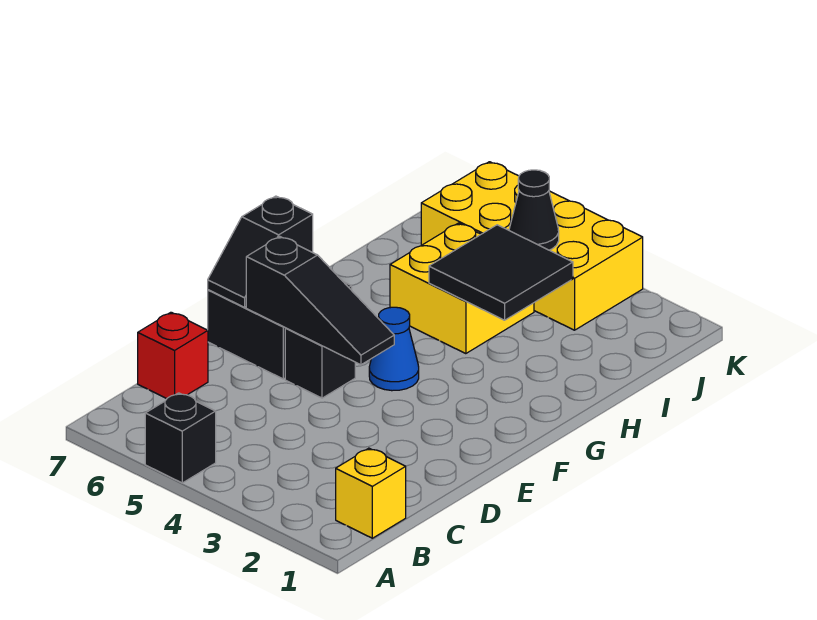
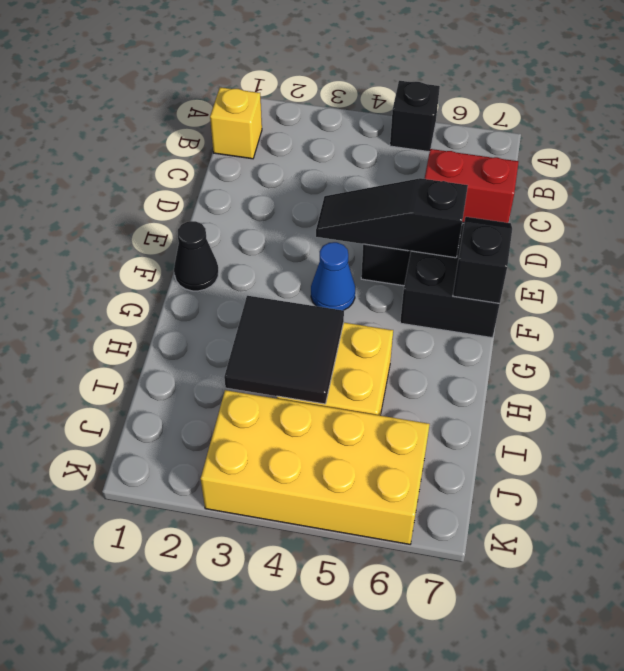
red 1x1 brick [138,312,208,399] -> red 1x2 brick [425,149,518,223]
black 1x1 cone [509,170,559,250] -> black 1x1 cone moved to [174,221,219,291]

